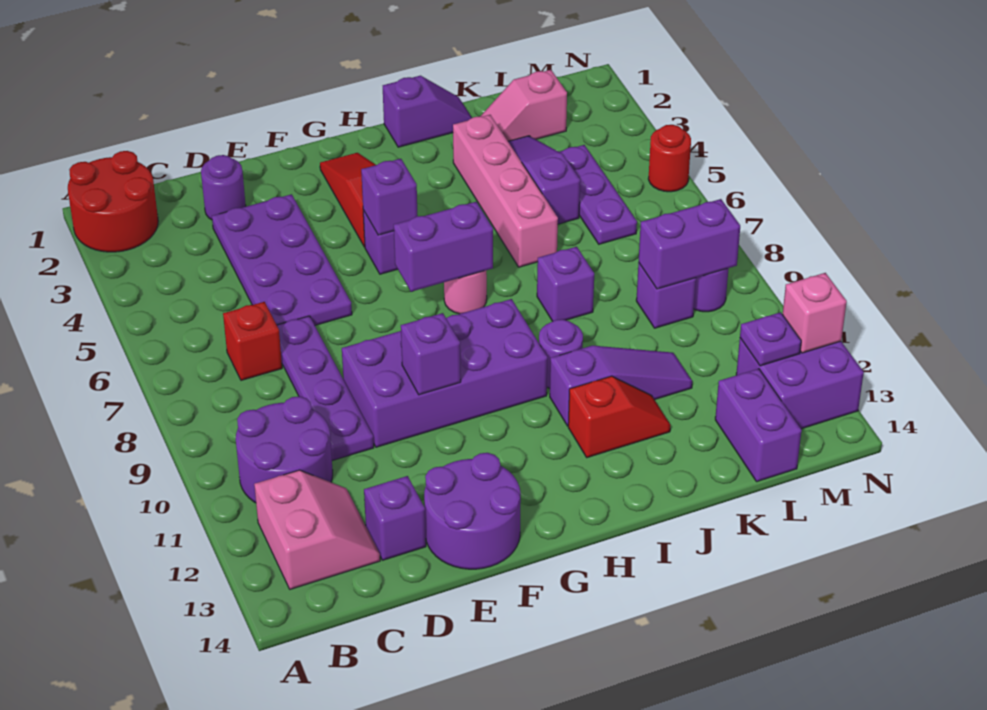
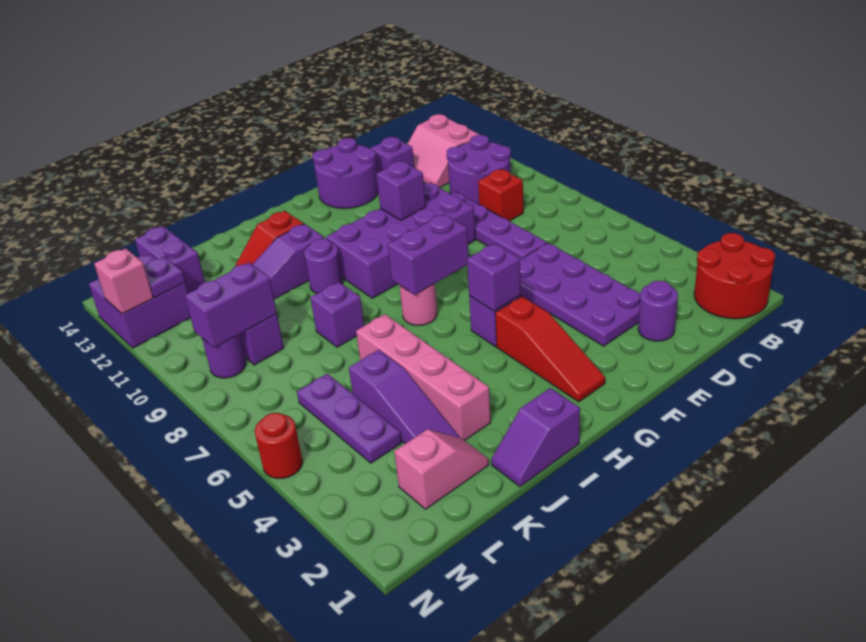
red 1x1 brick [223,302,282,380] -> red 1x1 brick moved to [478,169,523,221]

